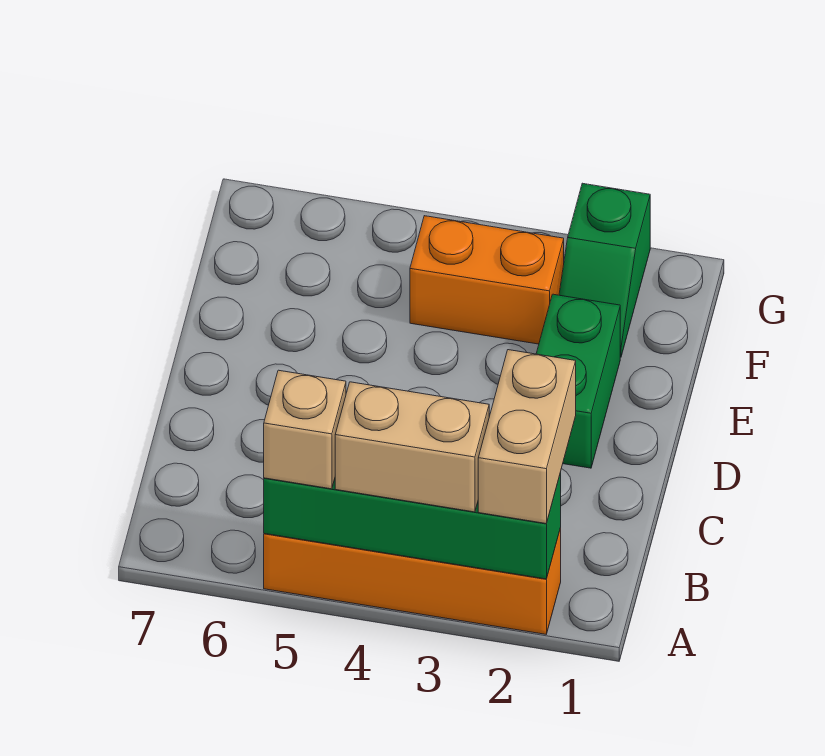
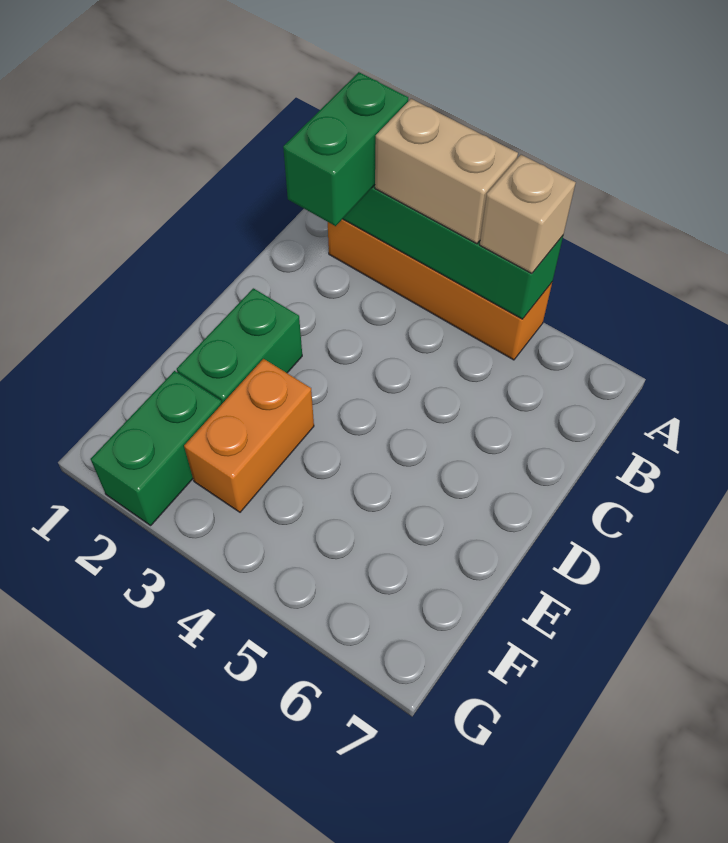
tan 1x2 brick [478,350,576,524] -> green 1x2 brick [283,72,408,226]
green 1x2 slope [559,183,650,357] -> green 1x2 brick [91,371,222,525]
orange 1x2 brick [410,216,564,344] -> orange 1x2 brick turned to [184,359,314,512]

